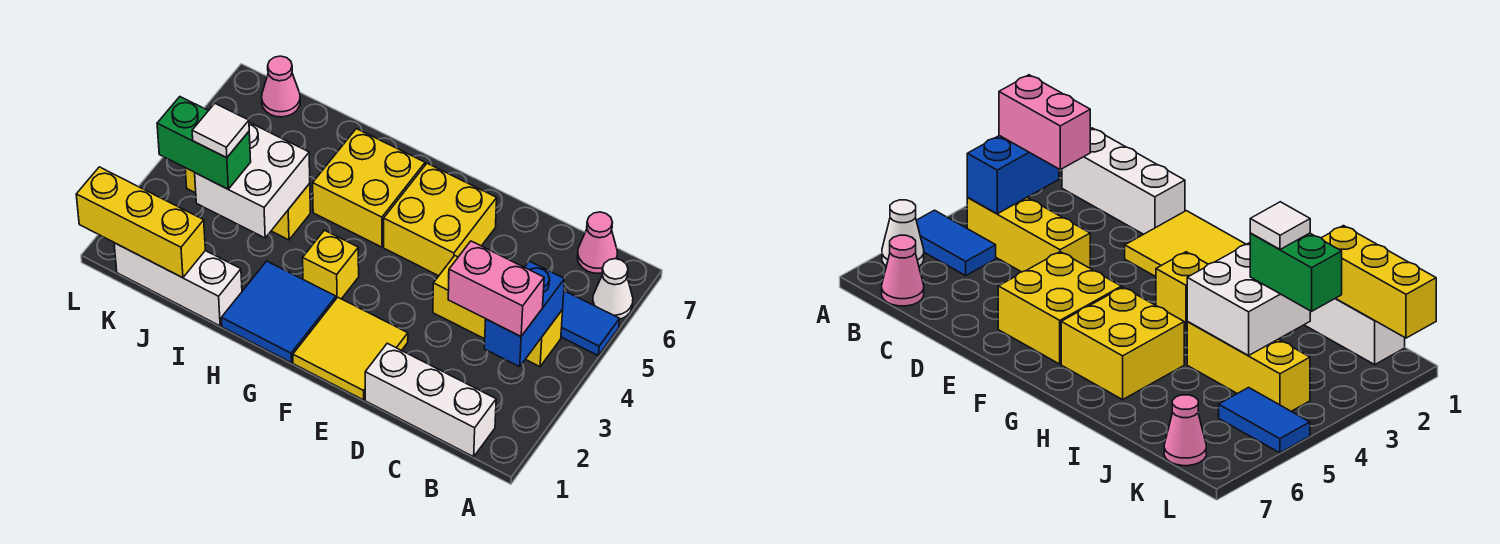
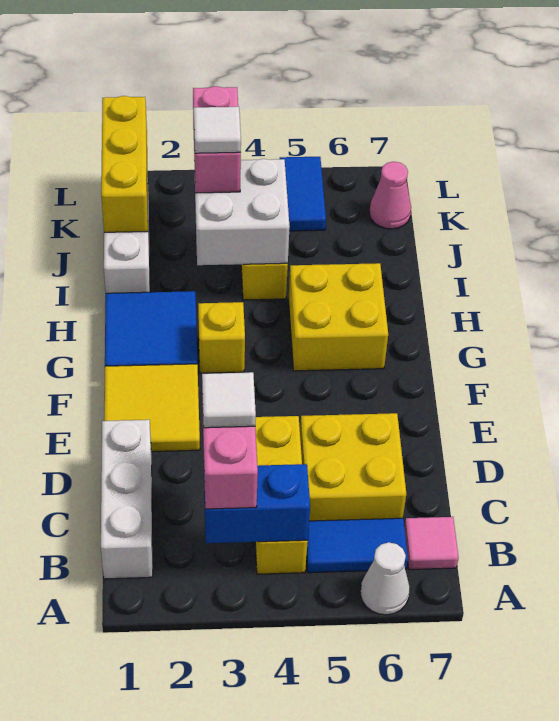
blue 1x2 tile [561,291,620,356] -> blue 1x2 tile turned to [307,518,408,573]
pink 1x1 cone [577,212,617,273] -> pink 1x1 tile [404,517,459,570]
none -> white 1x1 tile [202,372,256,428]
yellow 2x2 brick [384,163,497,276] -> yellow 2x2 brick moved to [300,413,406,521]
green 1x2 brick [157,97,251,189] -> pink 1x2 brick [193,86,241,193]

